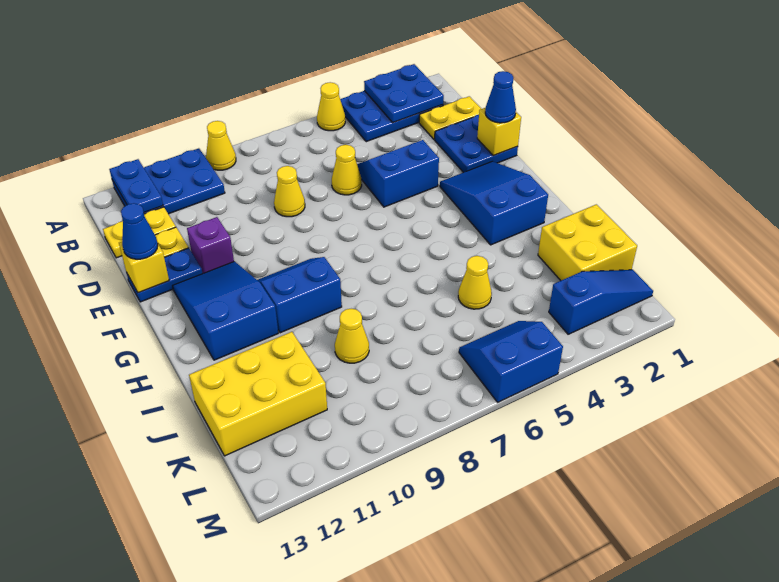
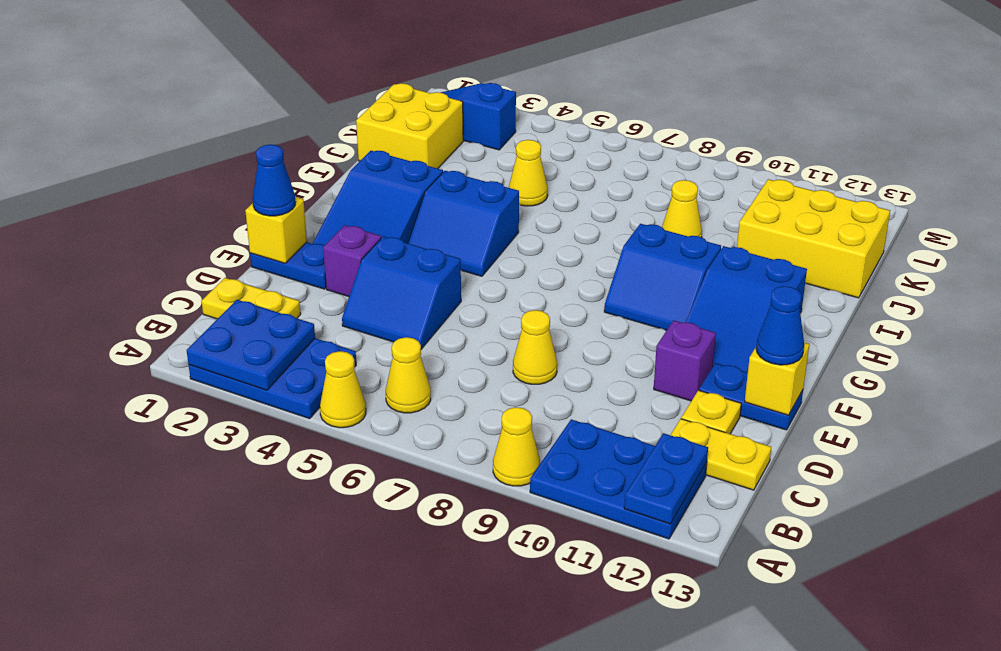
blue 2x2 plate [435,115,518,173] -> blue 1x2 plate [250,242,326,289]
yellow 1x1 cone [332,145,362,195] -> yellow 1x1 cone moved to [386,337,431,413]
none -> purple 1x1 brick [323,225,381,297]
blue 2x2 slope [459,321,563,402] -> blue 2x2 slope moved to [408,171,519,276]

